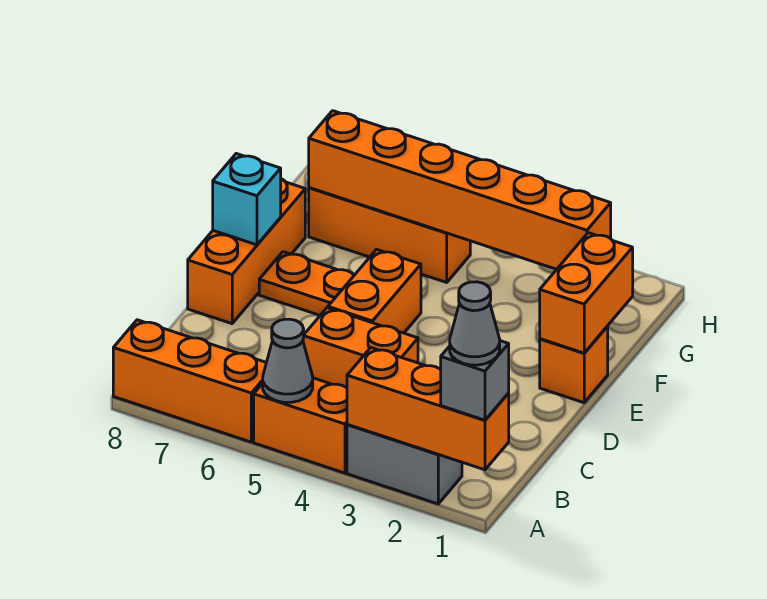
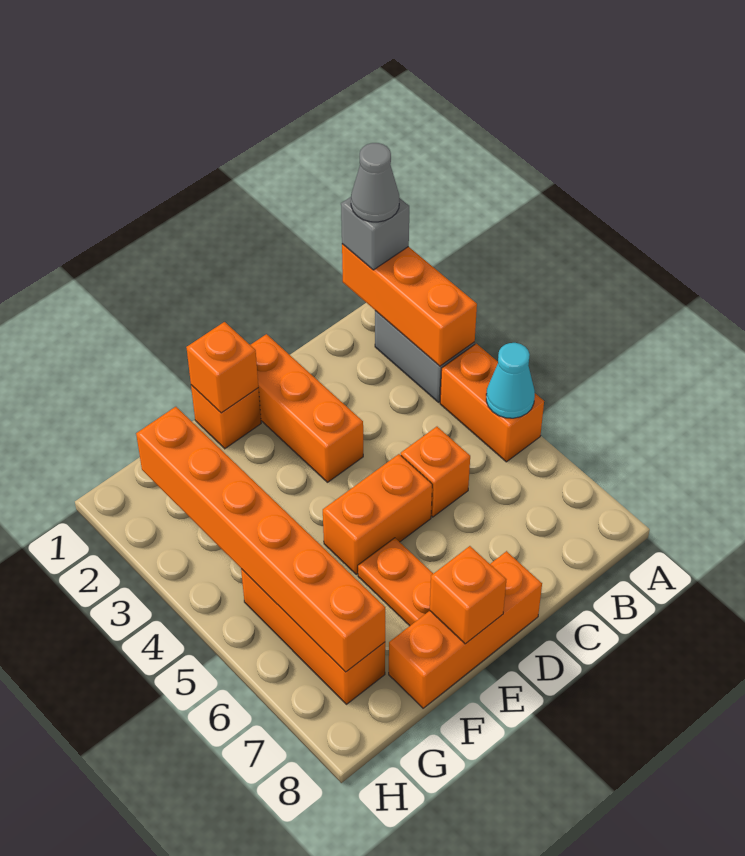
grey 1x1 cone [263,319,313,402] -> cyan 1x1 cone [486,343,535,418]
orange 1x3 brick [113,320,266,442] -> orange 1x3 brick moved to [251,334,363,482]
orange 1x2 brick [303,308,418,388] -> orange 1x1 brick [401,427,470,517]
orange 1x2 brick [540,233,633,353] -> orange 1x1 brick [186,322,258,413]
cyan 1x1 brick [213,154,281,245] -> orange 1x1 brick [430,546,506,644]

